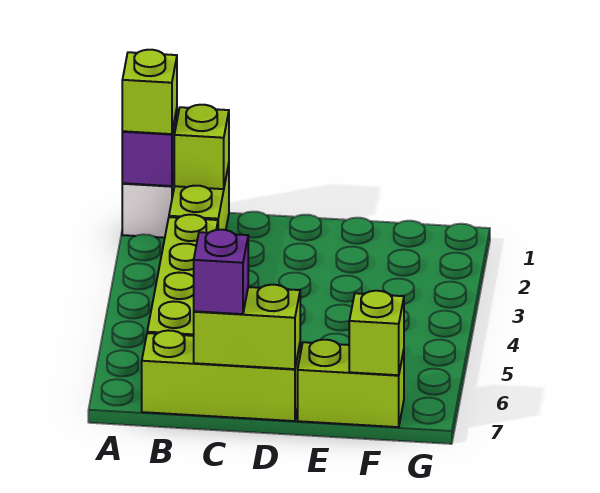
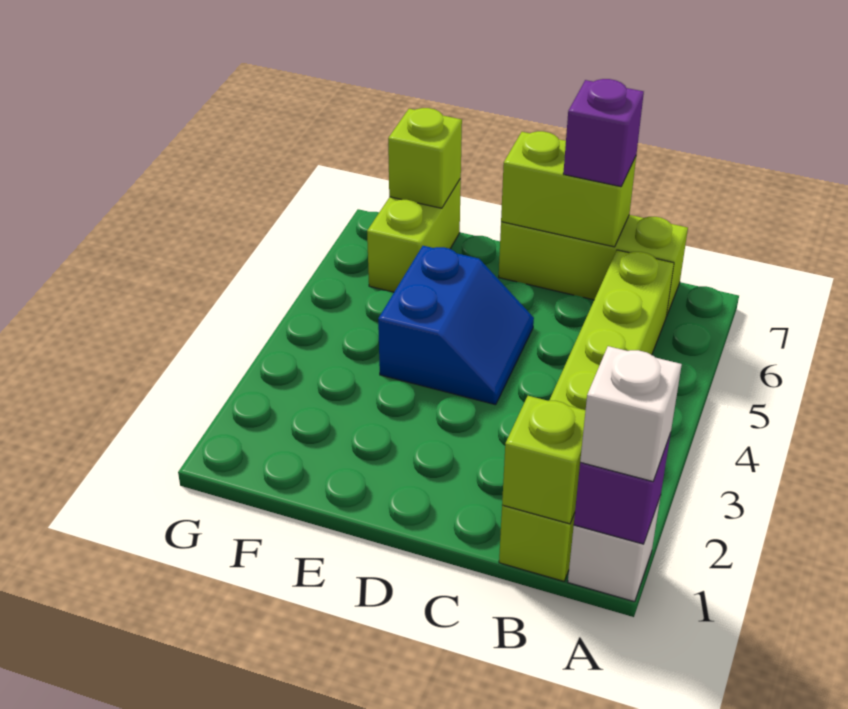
lime 1x1 brick [122,50,177,134] -> white 1x1 brick [580,346,682,481]
none -> blue 2x2 slope [378,246,534,405]
lime 1x2 brick [298,340,404,427] -> lime 1x2 brick turned to [367,179,461,292]

